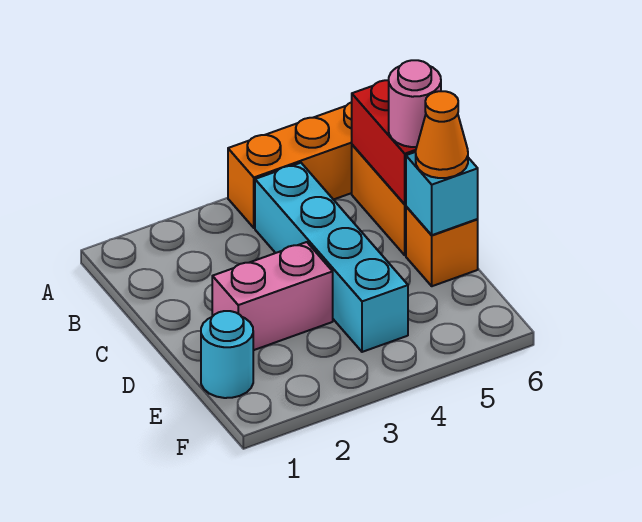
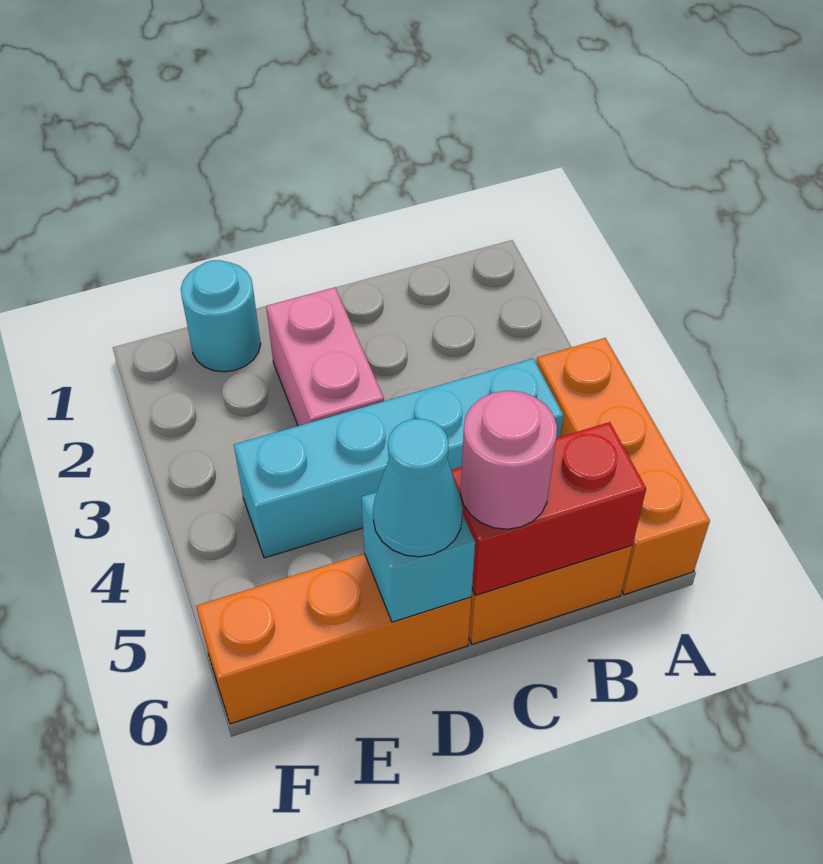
orange 1x1 brick [406,207,478,286] -> orange 1x3 brick [196,554,471,724]
orange 1x1 cone [416,91,468,178] -> cyan 1x1 cone [373,419,463,557]

